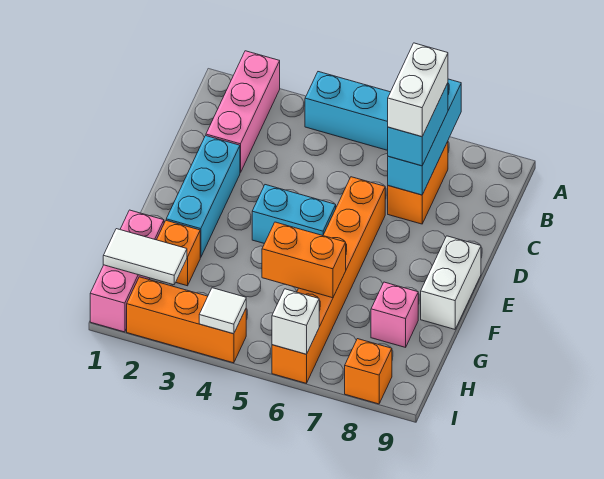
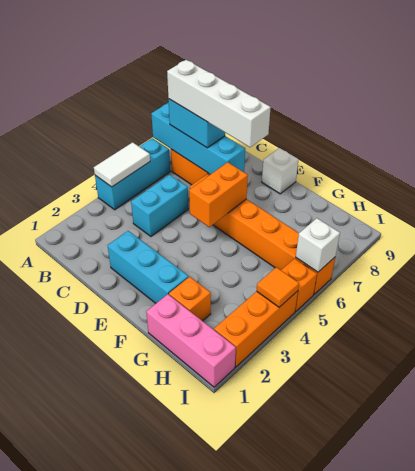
pink 1x3 brick [206,51,280,173] -> none
cyan 1x3 brick [388,79,461,195] -> cyan 1x4 brick [151,103,245,174]
white 1x2 brick [388,43,448,137] -> white 1x4 brick [167,60,271,147]
cyan 1x2 brick [252,185,336,244] -> cyan 1x2 brick moved to [131,175,188,236]
white 1x2 brick [421,236,481,329] -> white 1x1 brick [262,148,298,194]
orange 1x2 brick [262,222,346,298] -> orange 1x2 brick moved to [189,162,248,227]
pink 1x1 brick [371,282,418,347] -> none
white 1x2 tile [103,229,187,285] -> white 1x2 tile moved to [94,142,150,187]
white 1x1 tile [199,288,246,334] -> orange 1x1 tile [257,267,299,307]
orange 1x1 brick [345,339,392,404] -> orange 1x1 brick moved to [281,258,317,312]

